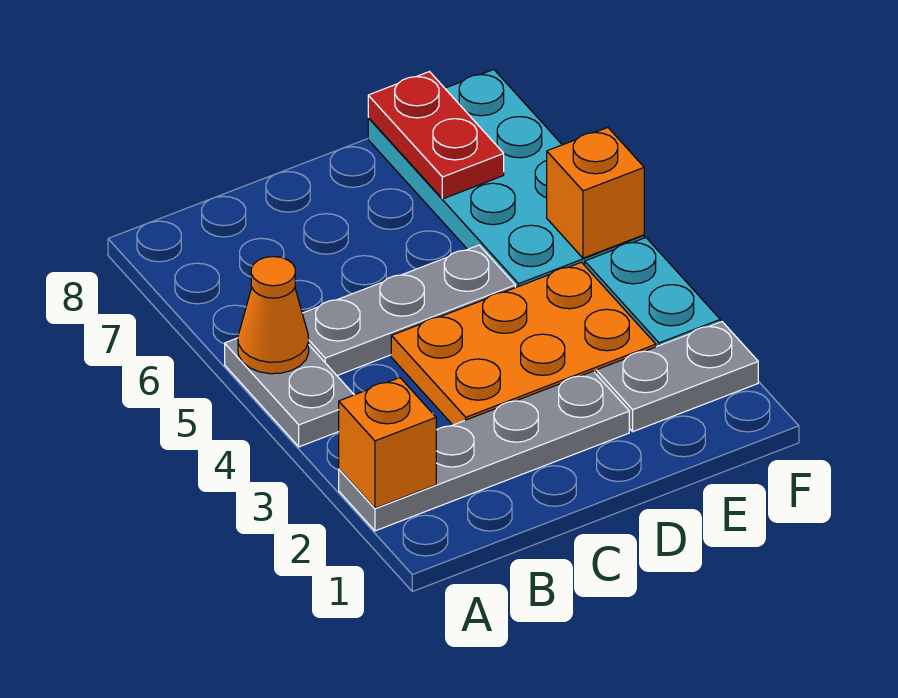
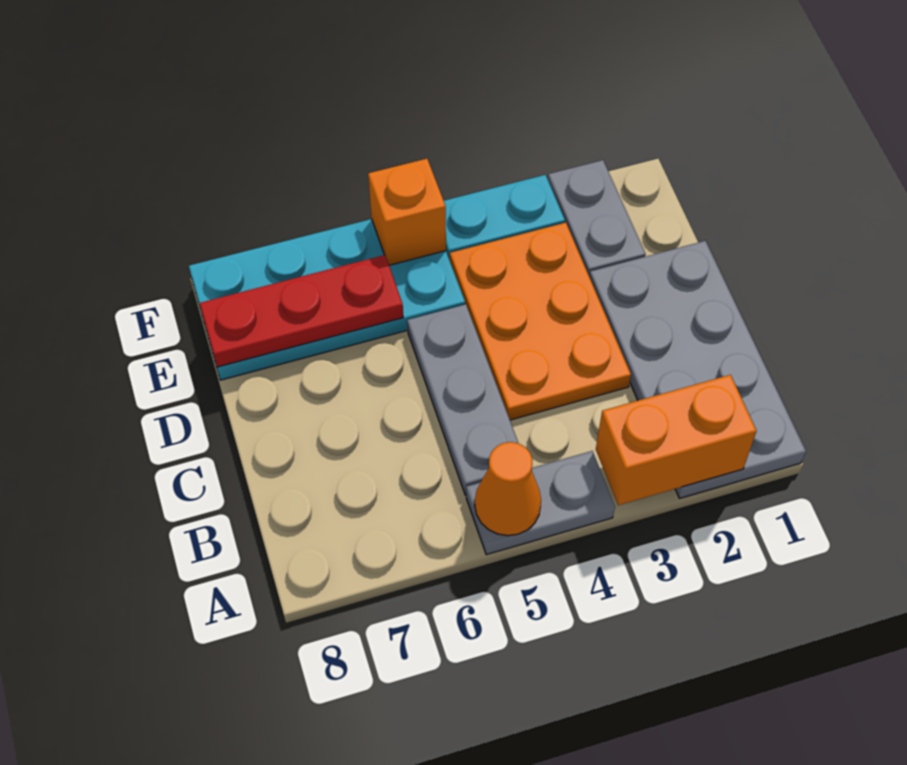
grey 1x4 plate [339,371,629,531] -> grey 2x4 plate [589,241,806,498]
orange 1x1 brick [339,378,436,508] -> orange 1x2 brick [596,375,757,505]
red 1x2 plate [368,72,504,199] -> red 1x3 plate [199,255,403,367]

